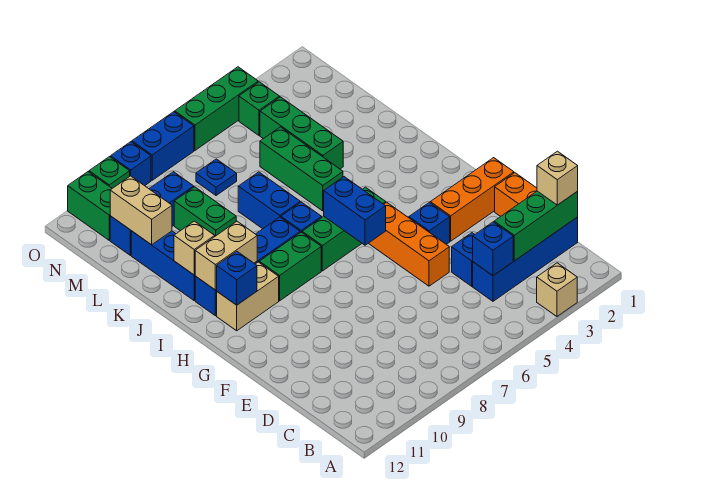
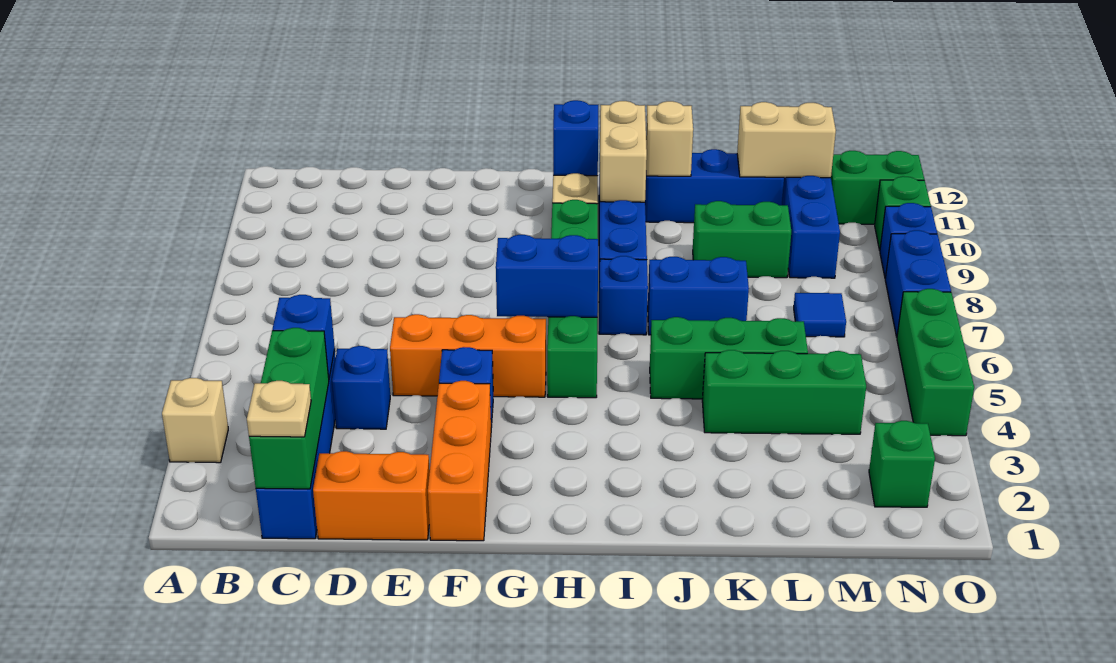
tan 1x1 brick [537,151,578,205] -> tan 1x1 plate [247,381,311,437]
blue 1x1 plate [196,159,237,196] -> blue 1x1 tile [794,293,846,337]
green 1x1 brick [239,82,280,136] -> green 1x1 brick moved to [869,421,935,507]

